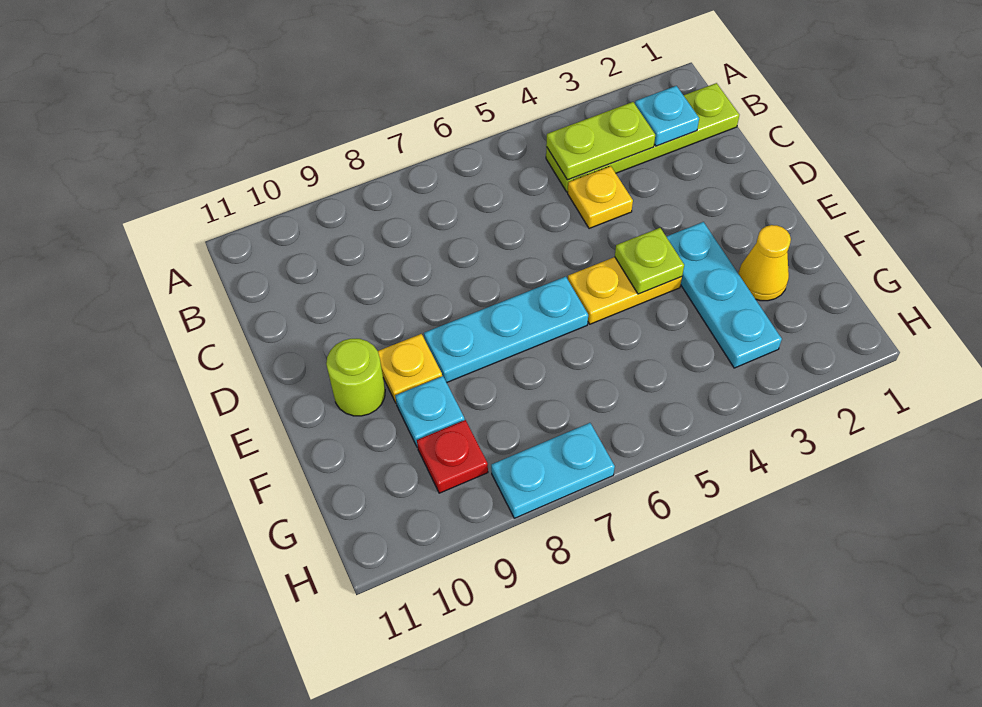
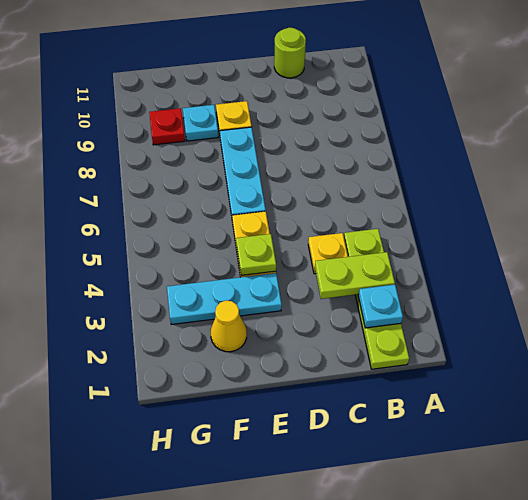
lime 1x2 plate [546,102,655,180] -> lime 1x2 plate turned to [315,252,395,299]
lime 1x1 round brick [326,339,385,416] -> lime 1x1 round brick moved to [274,28,306,78]
cyan 1x2 plate [491,423,615,518] -> none

